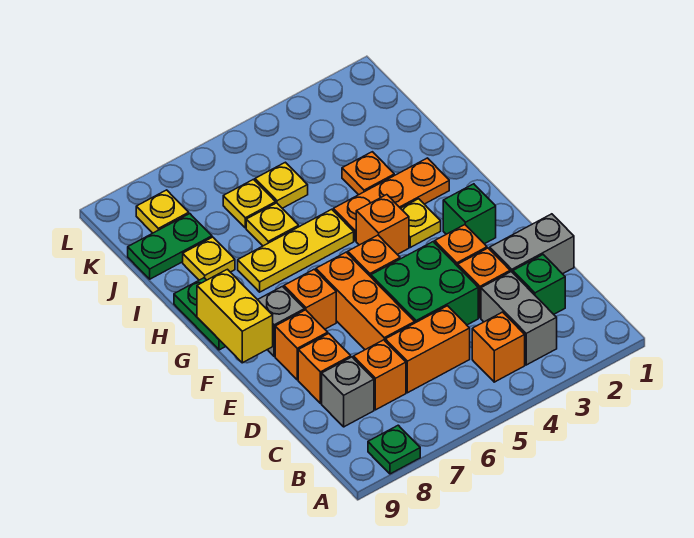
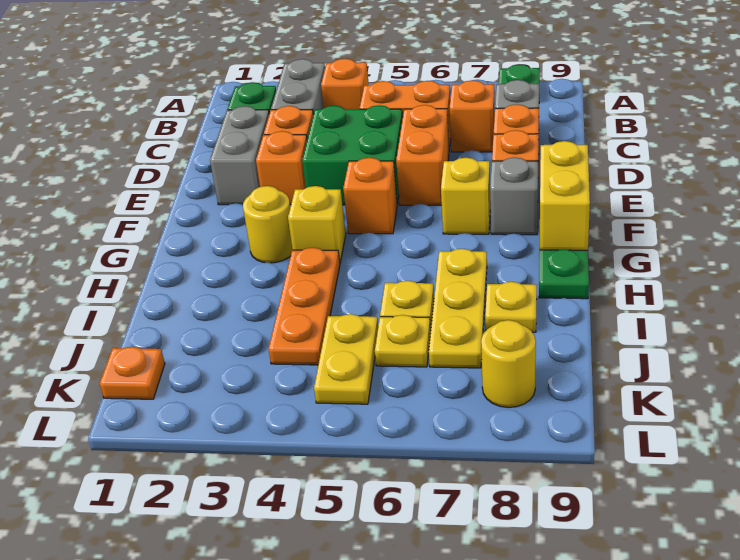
grey 1x2 brick [490,214,574,274] -> grey 1x2 brick turned to [210,106,269,205]
orange 1x3 brick [316,252,415,350] -> orange 1x2 brick [396,105,449,205]
green 1x1 brick [443,184,496,244] -> none
orange 1x1 brick [284,269,336,329] -> yellow 1x1 brick [441,158,490,234]
yellow 1x1 plate [401,199,441,247] -> yellow 1x1 round brick [243,186,292,263]
orange 1x1 brick [356,195,409,254] -> yellow 1x1 brick [288,186,346,262]
orange 1x3 plate [333,158,449,241] -> orange 1x3 plate turned to [269,247,340,365]
yellow 1x3 plate [238,209,354,292] -> yellow 1x3 plate turned to [429,249,487,368]
orange 1x1 plate [342,152,394,195] -> orange 1x1 plate moved to [100,347,165,399]
yellow 1x1 plate [255,162,308,208] -> yellow 1x2 plate [314,314,378,404]
green 1x2 plate [128,214,212,279] -> none
yellow 1x1 plate [136,190,189,233] -> yellow 1x1 round brick [481,320,536,407]

